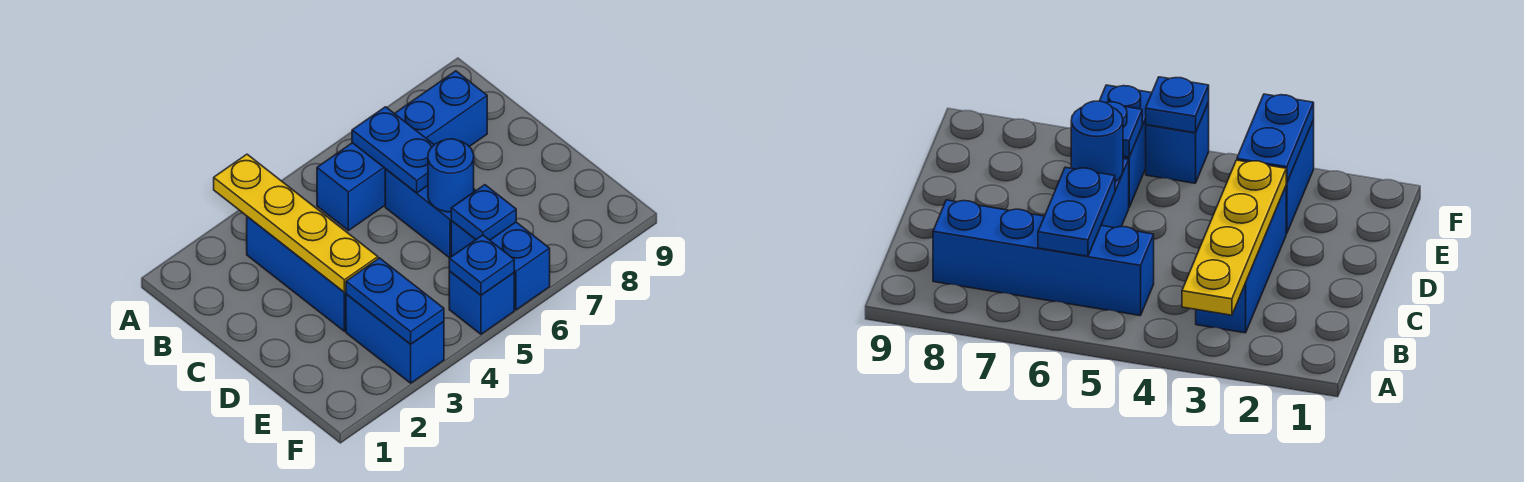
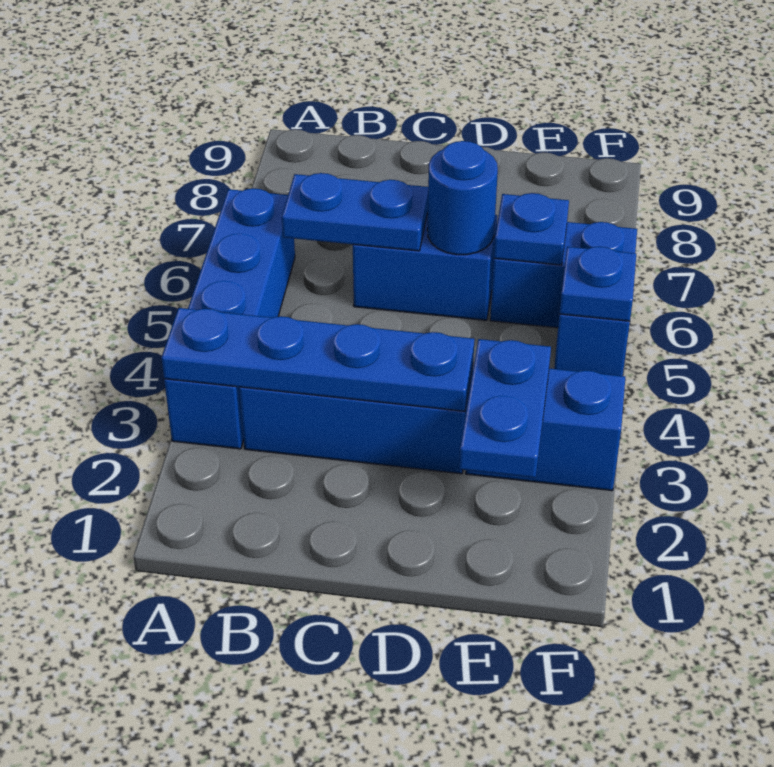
yellow 1x4 plate [214,154,378,293] -> blue 1x4 plate [161,308,474,411]
blue 1x4 brick [317,71,487,231] -> blue 1x4 brick moved to [164,188,295,449]
blue 1x2 plate [346,258,444,344] -> blue 1x2 plate turned to [459,339,551,478]

